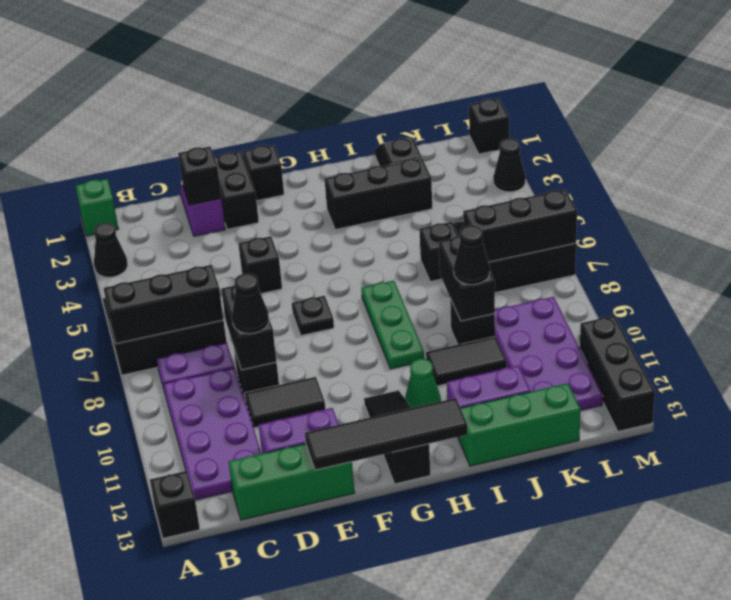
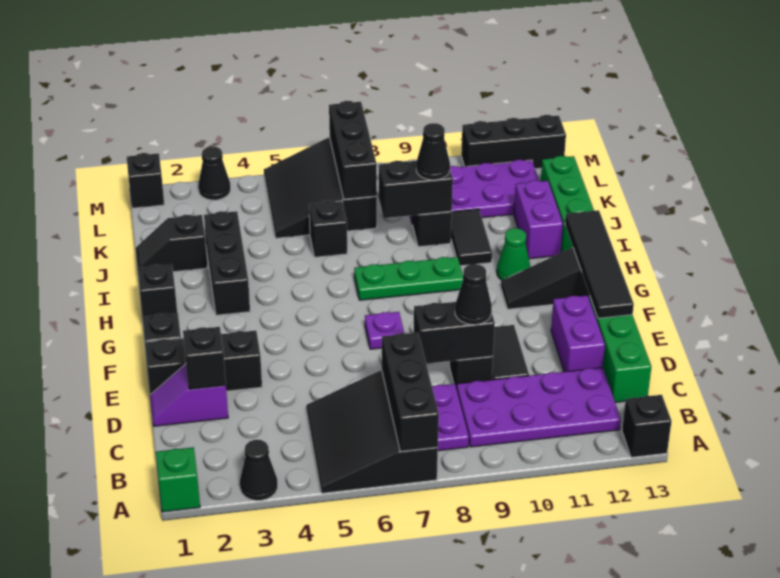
black 1x2 brick [214,151,259,229] -> black 1x3 brick [145,331,262,395]
black 1x1 brick [238,236,282,294] -> black 1x1 brick moved to [138,264,177,317]
black 1x1 plate [292,296,334,336] -> purple 1x1 plate [365,312,404,349]

